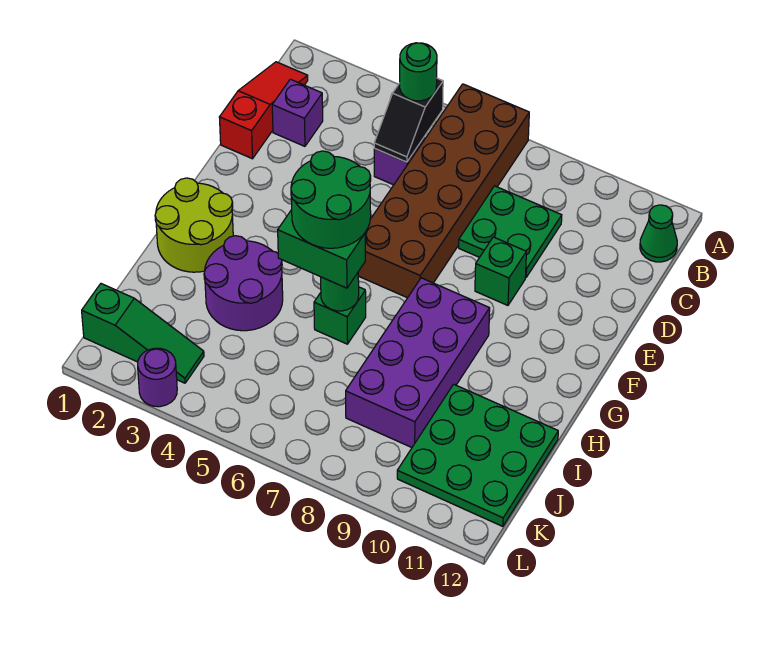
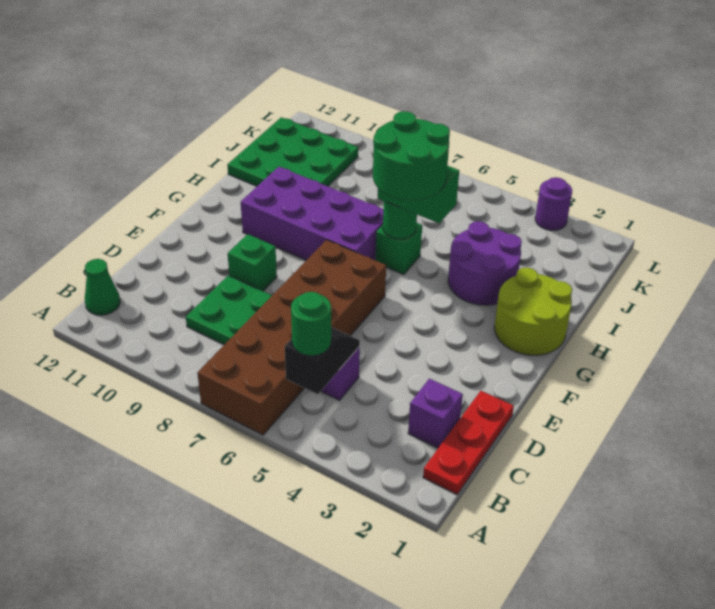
red 1x3 slope [219,62,308,159] -> red 1x3 plate [423,391,514,494]
purple 2x4 brick [346,278,490,447] -> purple 2x4 brick turned to [241,167,383,260]
green 1x3 slope [82,284,204,383] -> none

